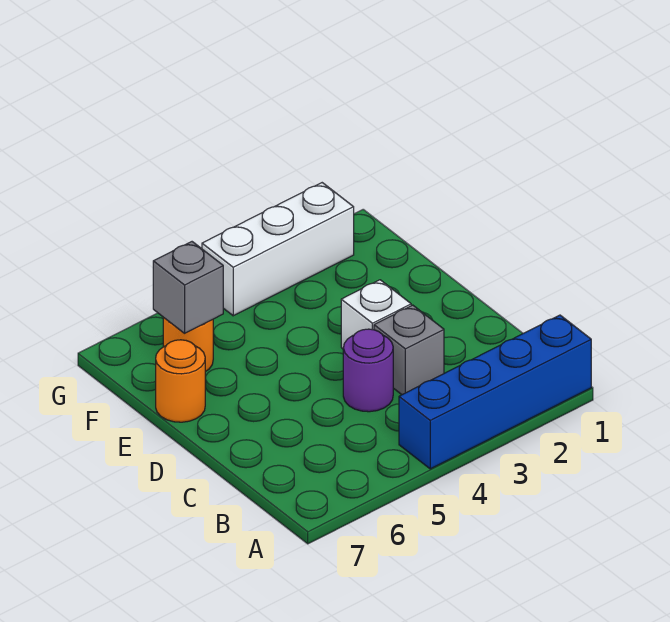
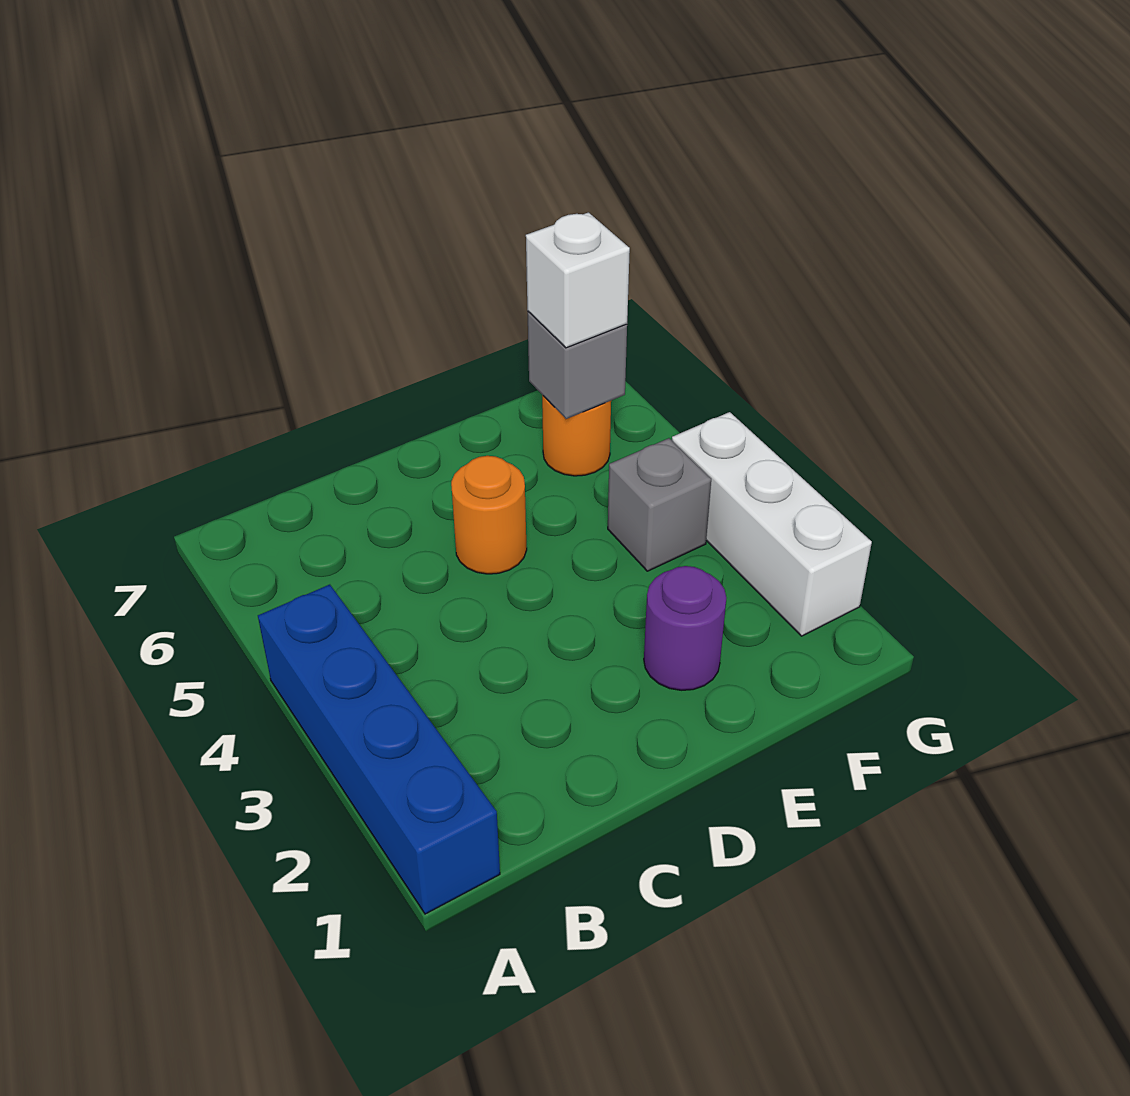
grey 1x1 brick [374,305,444,395] -> grey 1x1 brick moved to [608,438,711,571]
purple 1x1 round brick [343,329,393,412] -> purple 1x1 round brick moved to [644,566,726,690]
white 1x1 brick [341,280,411,349] -> white 1x1 brick moved to [526,212,630,348]
orange 1x1 round brick [156,340,205,422] -> orange 1x1 round brick moved to [451,456,527,574]

